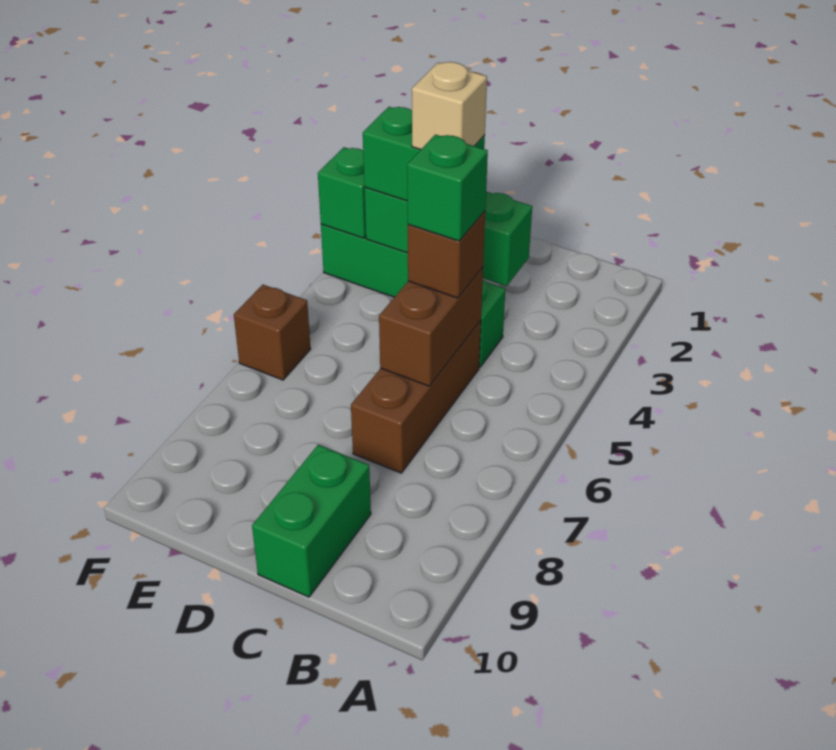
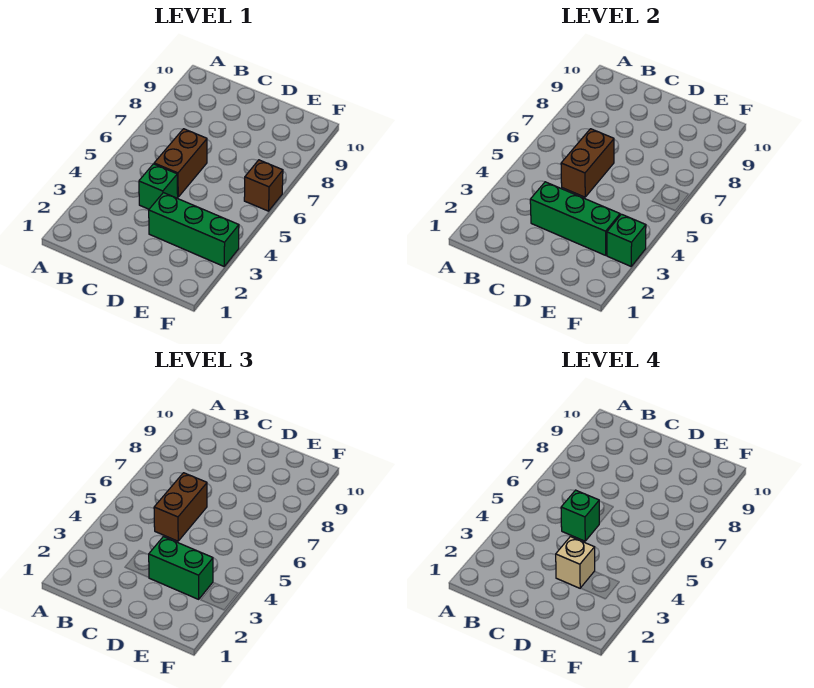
brown 1x3 brick [351,320,481,473] -> brown 1x2 brick [154,129,207,197]
brown 1x1 brick [408,211,485,298] -> brown 1x2 brick [154,473,207,541]
green 1x2 brick [252,445,371,597] -> none

